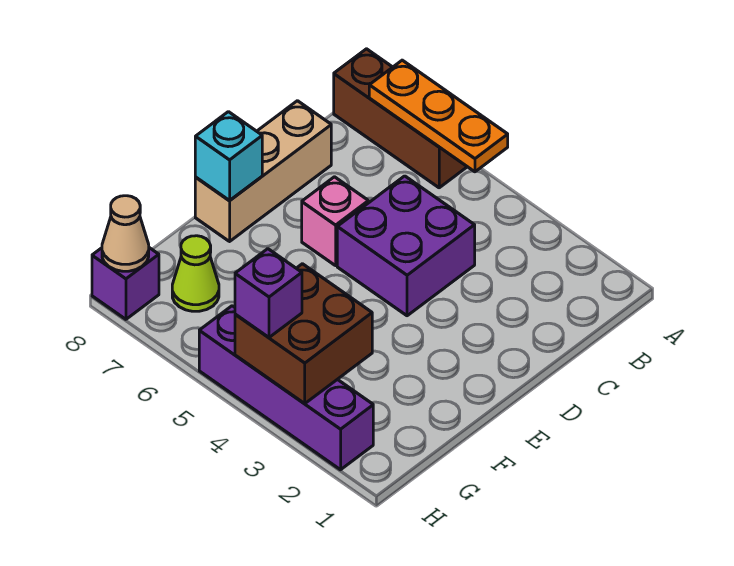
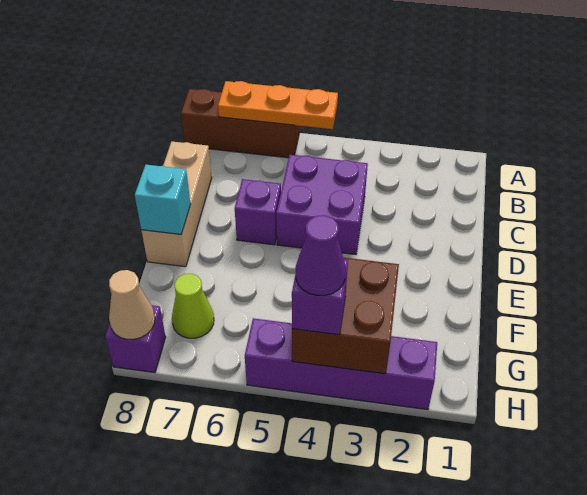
pink 1x1 brick [302,177,368,266] -> purple 1x1 brick [235,179,281,245]
none -> purple 1x1 cone [296,215,346,295]

